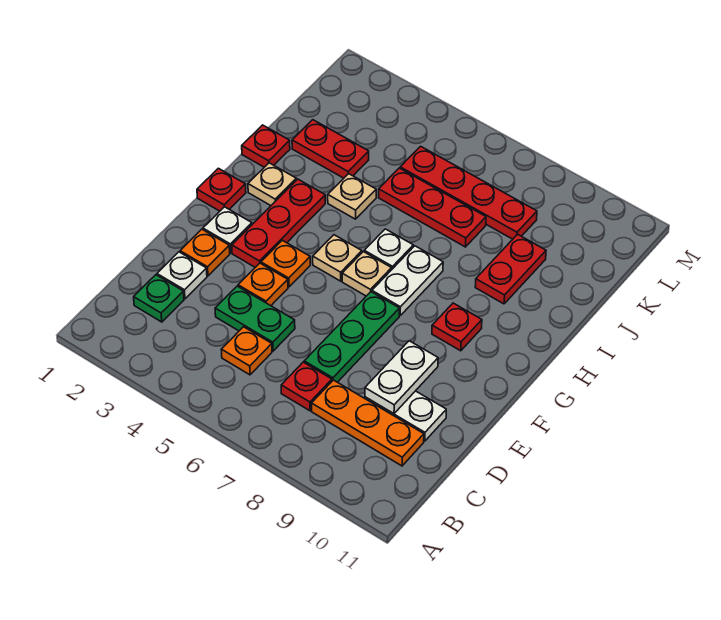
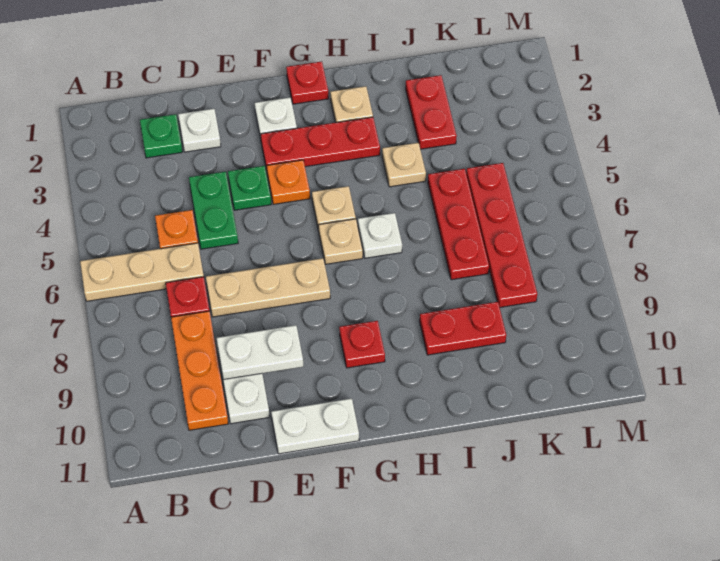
none -> tan 1x3 plate [80,243,204,301]
green 1x3 plate [304,292,399,382] -> tan 1x3 plate [206,258,330,317]
orange 1x1 plate [180,229,230,276] -> none
orange 1x1 plate [238,263,288,306] -> green 1x1 plate [228,166,271,210]
white 1x2 plate [372,246,443,315] -> white 1x2 plate moved to [271,398,359,454]
red 1x1 plate [242,125,290,167] -> none

